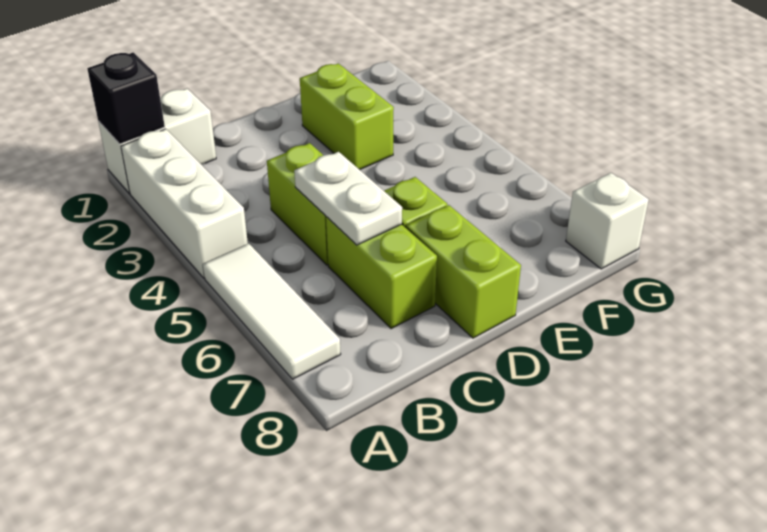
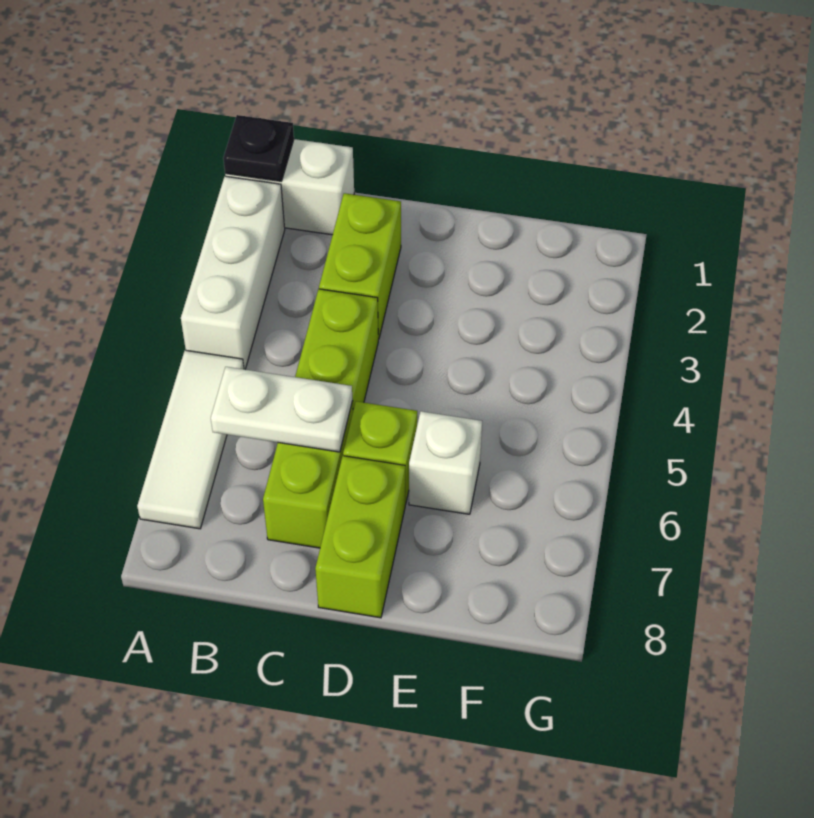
black 1x1 brick [87,52,165,144] -> black 1x1 plate [223,115,294,181]
white 1x2 plate [294,152,402,245] -> white 1x2 plate turned to [211,367,352,452]
lime 1x2 brick [300,64,394,170] -> lime 1x2 brick moved to [319,193,401,339]
white 1x1 brick [566,173,649,269] -> white 1x1 brick moved to [409,411,482,514]

